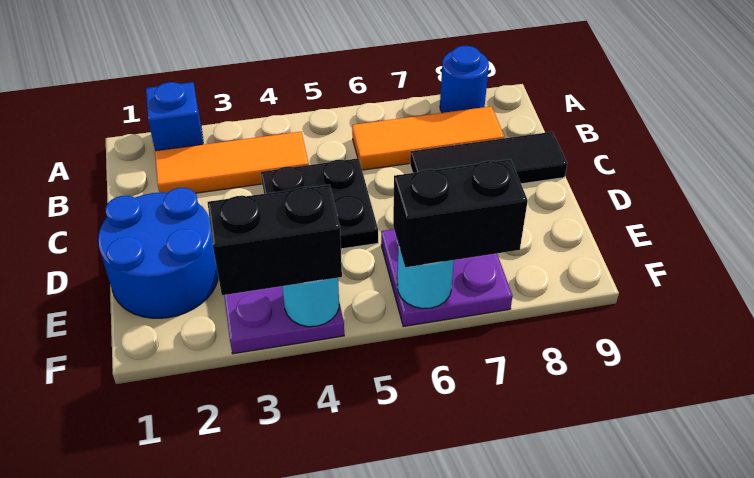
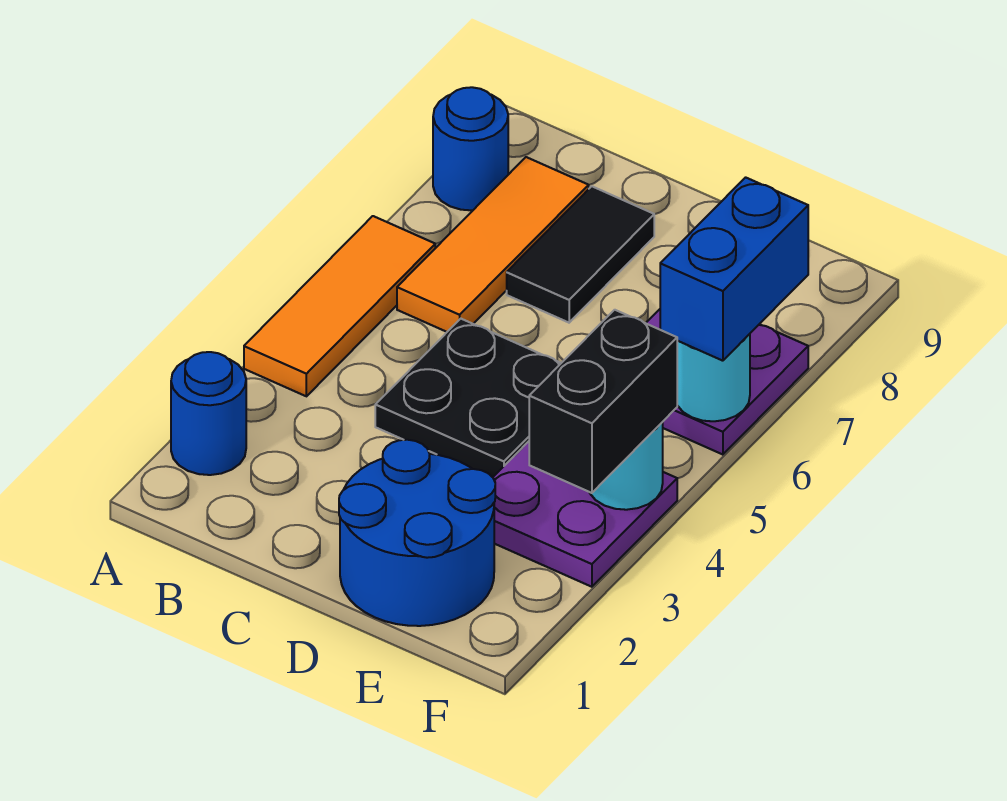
blue 1x1 brick [146,82,203,151] -> blue 1x1 round brick [171,352,246,475]
orange 1x3 tile [155,132,309,193] -> orange 1x3 tile moved to [244,216,435,396]
black 1x3 tile [410,132,567,184] -> black 1x2 tile [507,186,654,323]
black 1x2 brick [393,159,528,267] -> blue 1x2 brick [660,177,808,361]

